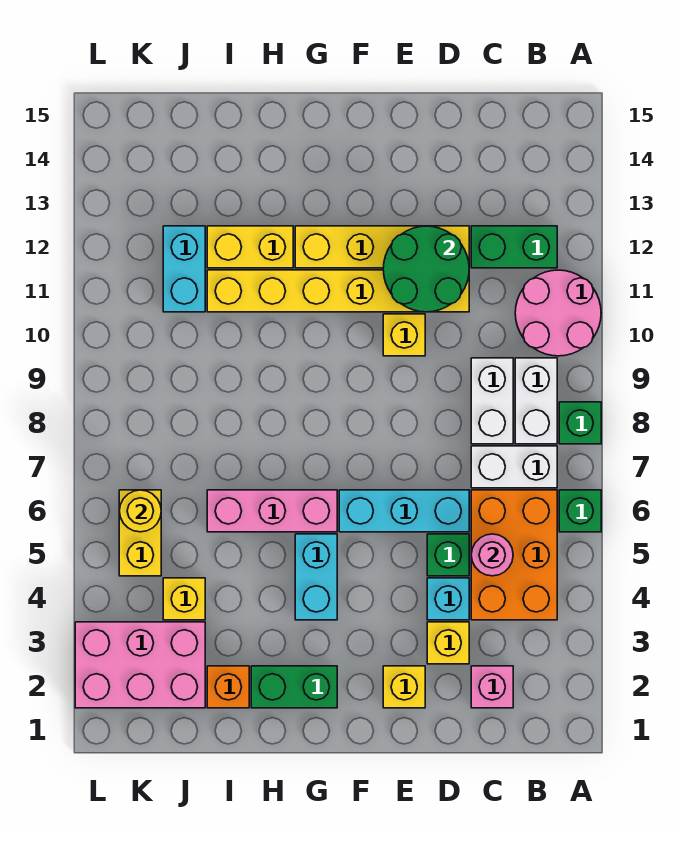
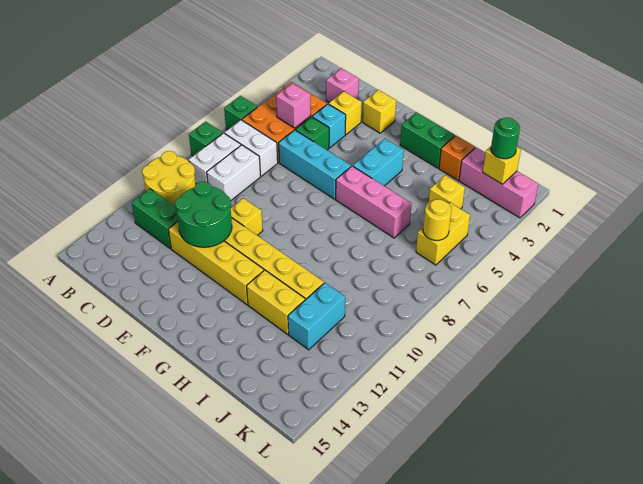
pink 2x2 round brick [515,270,601,356] -> yellow 2x2 round brick [142,151,196,206]
pink 1x1 round brick [471,534,513,576] -> pink 1x1 brick [276,83,311,128]
pink 2x3 brick [75,622,205,708] -> pink 1x3 brick [459,147,538,218]
none -> yellow 1x1 brick [483,146,521,184]
none -> green 1x1 round brick [491,117,520,159]

